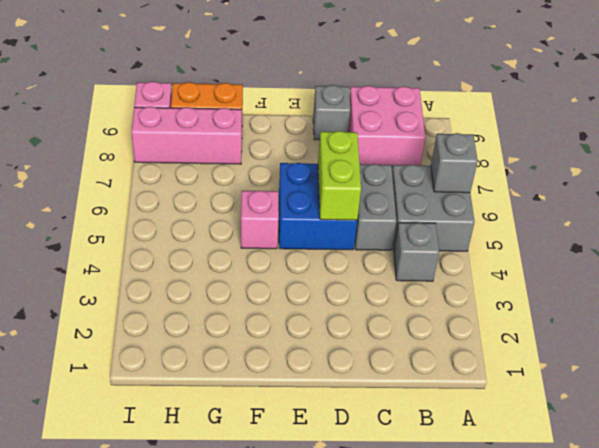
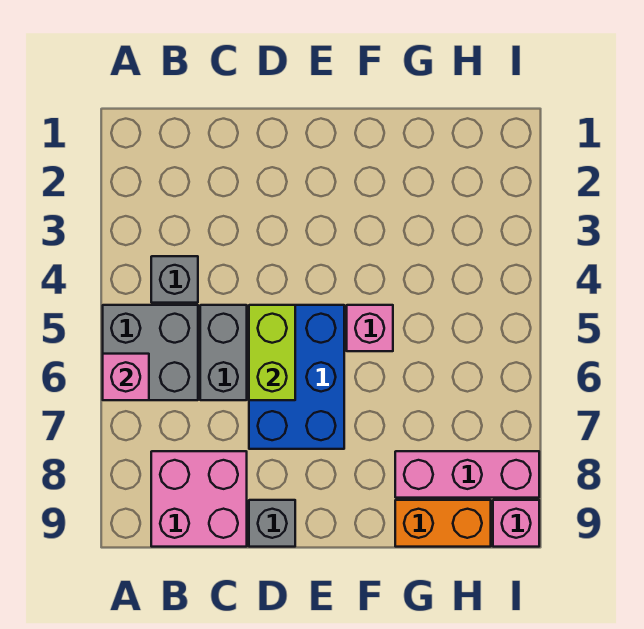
grey 1x1 brick [431,133,478,193] -> pink 1x1 brick [103,354,149,400]
blue 2x2 brick [279,163,357,250] -> blue 2x3 brick [249,305,344,449]

